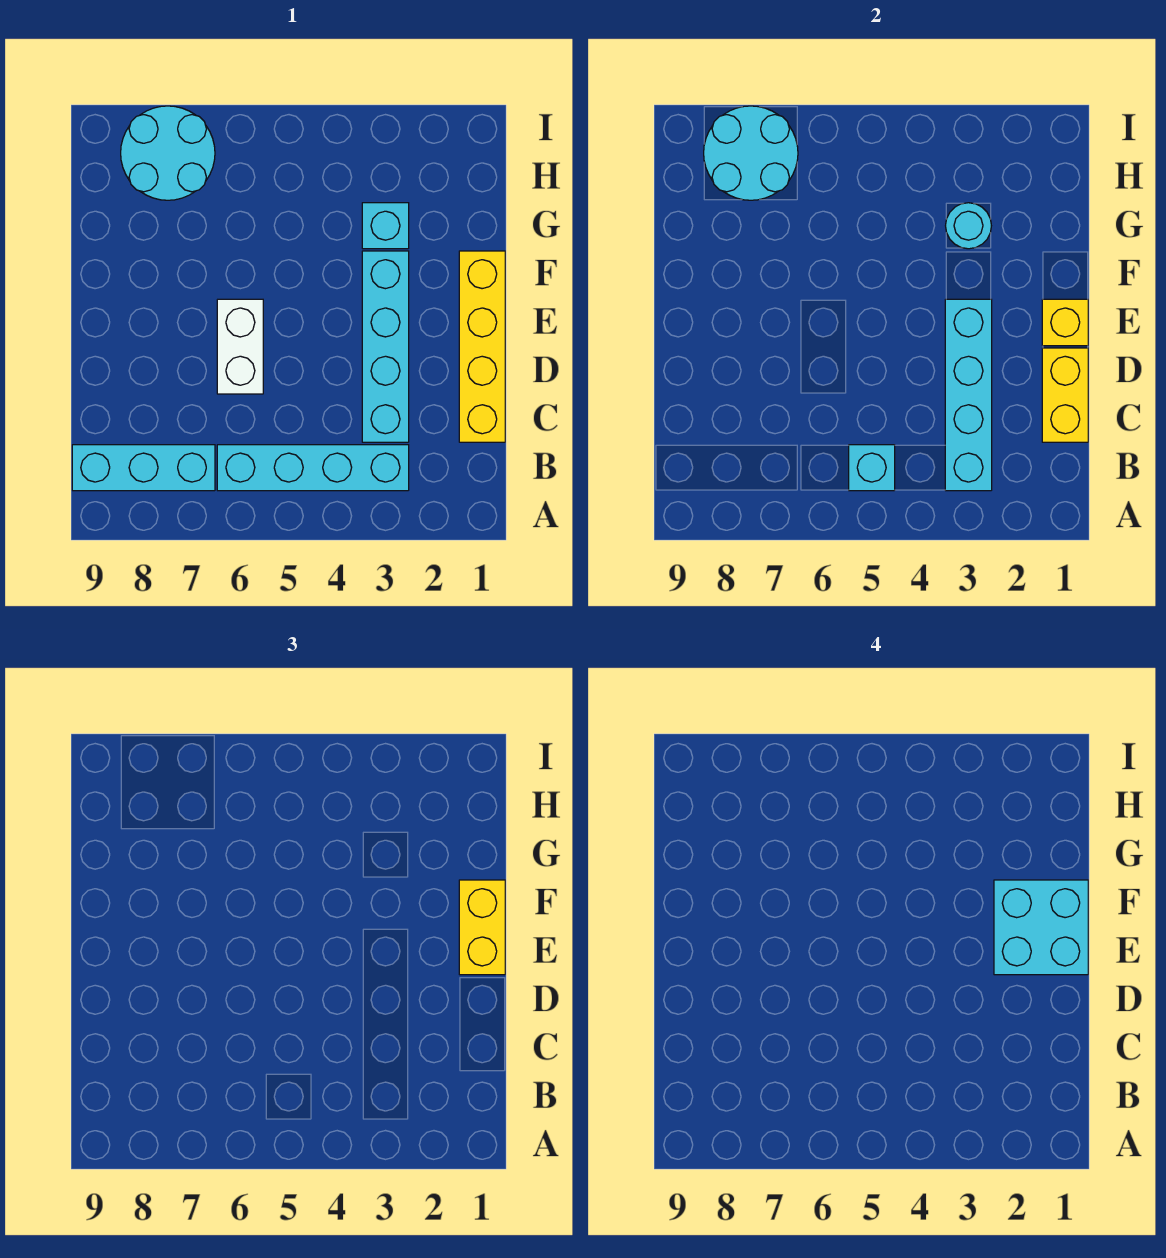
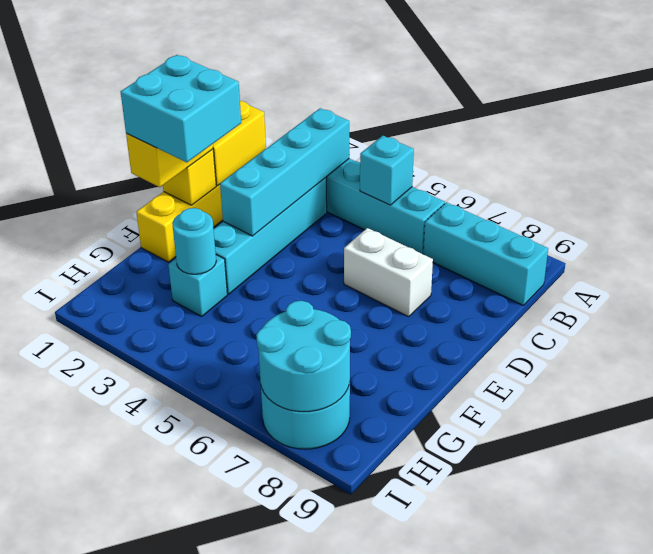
white 1x2 brick [217,299,263,394] -> white 1x2 brick turned to [344,228,433,317]

